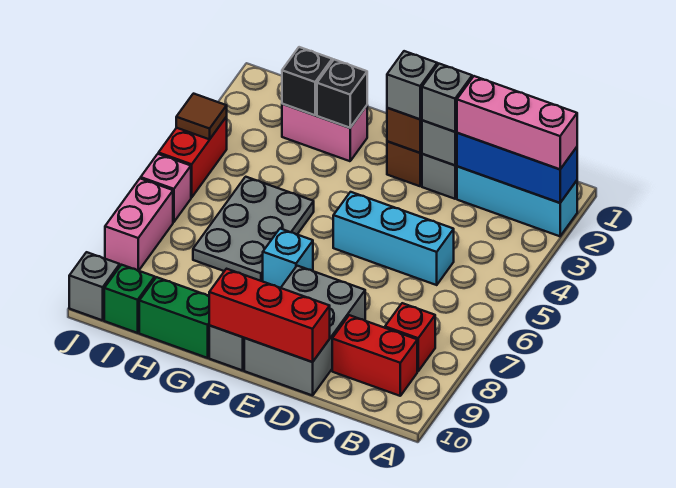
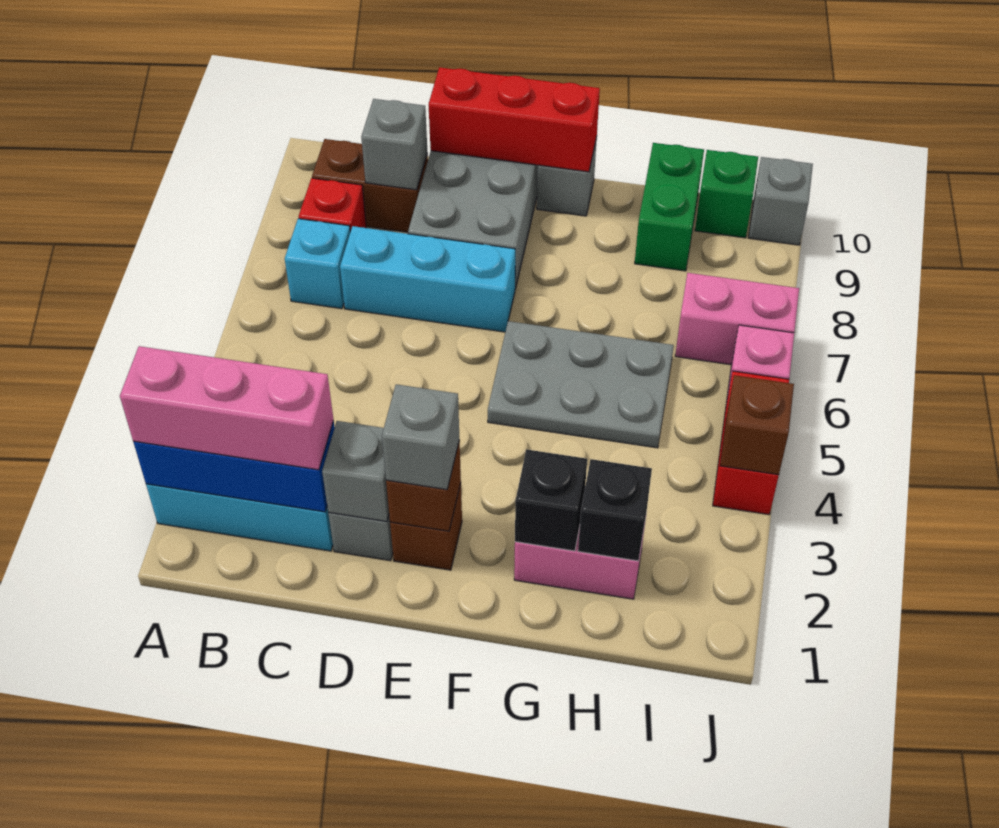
red 1x2 brick [332,315,417,396] -> brown 1x2 brick [312,139,428,232]
cyan 1x3 brick [333,192,454,285] -> cyan 1x3 brick moved to [340,226,515,332]
grey 1x1 brick [422,64,472,132] -> grey 1x1 brick moved to [361,99,427,190]
cyan 1x1 brick [263,229,313,288] -> cyan 1x1 brick moved to [285,219,350,309]
grey 2x3 plate [193,177,314,281] -> grey 2x3 plate turned to [488,321,674,448]
green 1x2 brick [139,277,210,358] -> green 1x2 brick turned to [635,143,704,271]
brown 1x1 tile [176,94,227,139] -> brown 1x1 brick [720,375,794,475]
pink 1x2 brick [105,178,173,271] -> pink 1x2 brick turned to [675,273,799,365]

